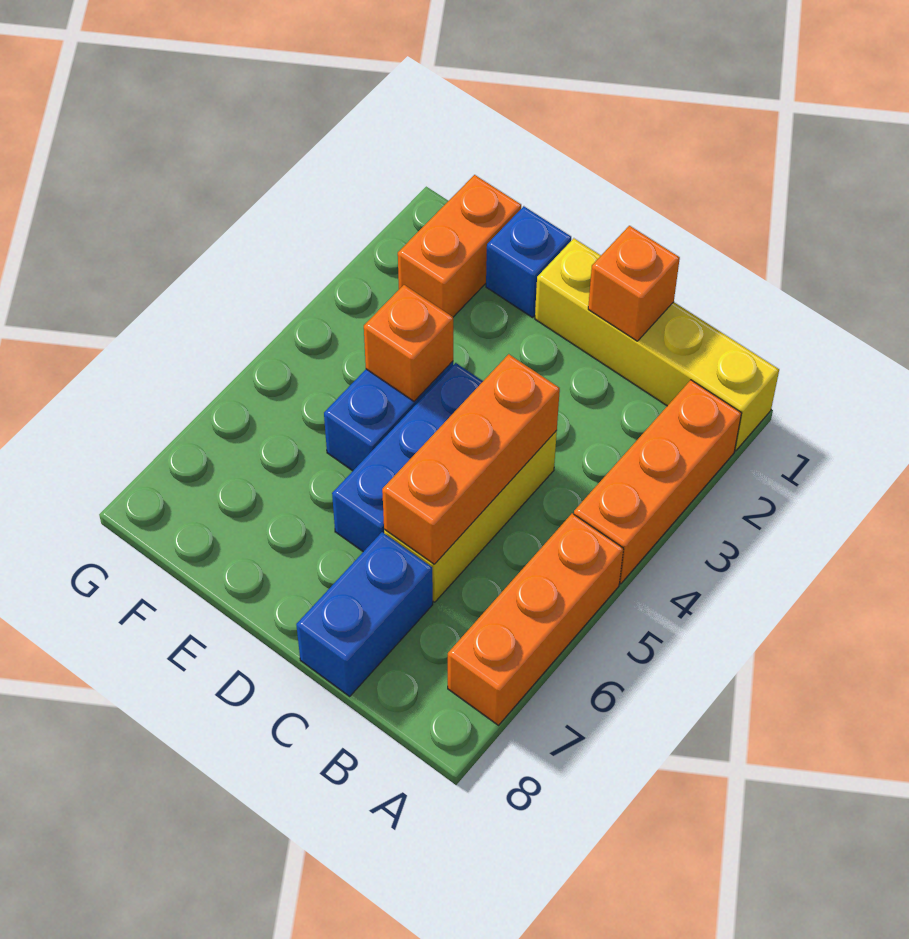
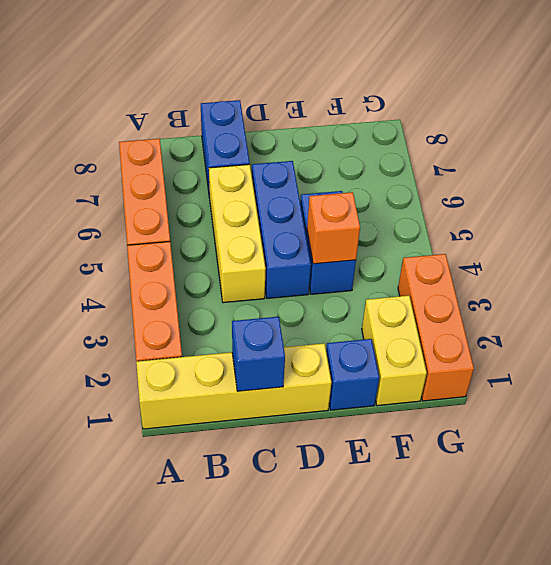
orange 1x1 brick [588,226,680,341] -> blue 1x1 brick [232,317,285,391]
orange 1x3 brick [382,354,560,564] -> orange 1x3 brick moved to [398,254,474,401]
orange 1x2 brick [398,175,521,317] -> yellow 1x2 brick [362,295,427,406]

